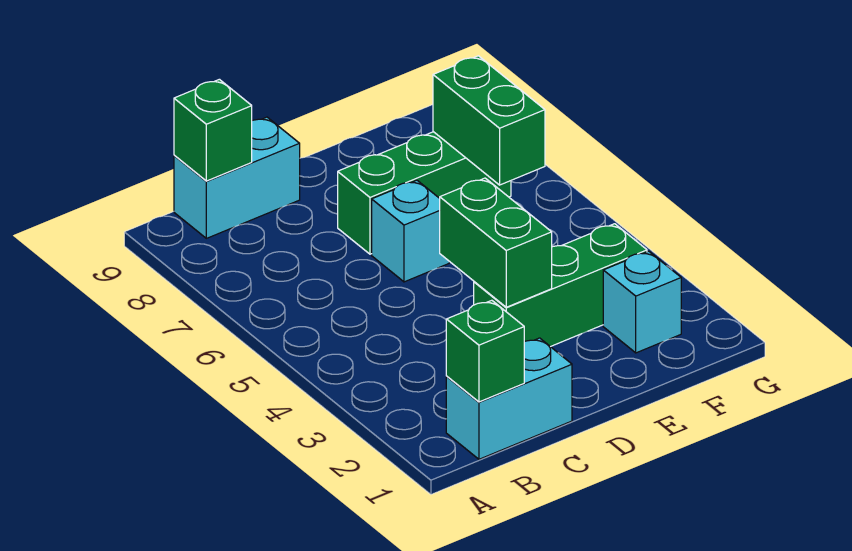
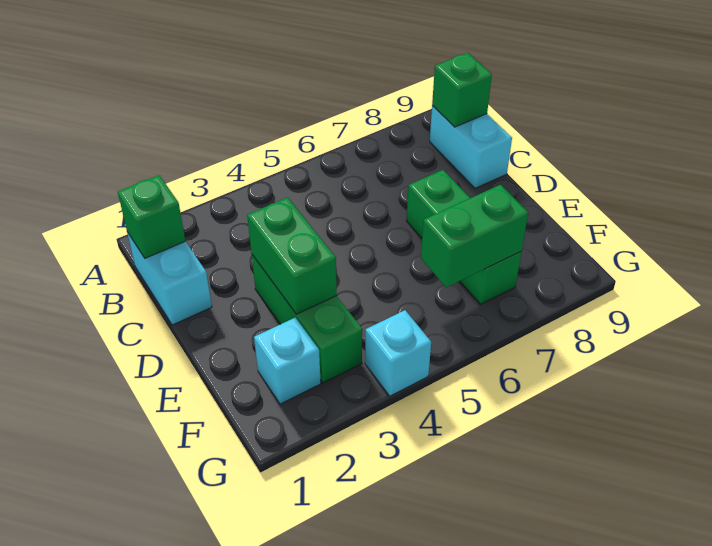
green 1x2 brick [440,178,552,307] -> green 1x2 brick turned to [247,197,337,314]
cyan 1x1 brick [372,180,449,282] -> cyan 1x1 brick moved to [365,310,431,396]

